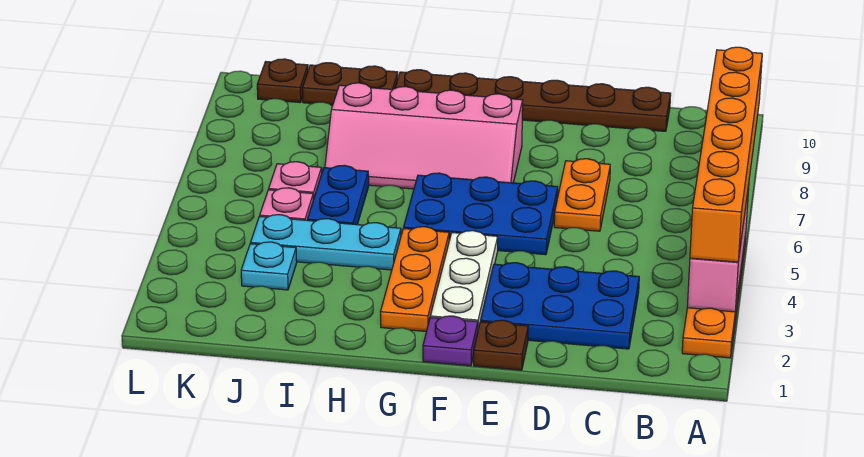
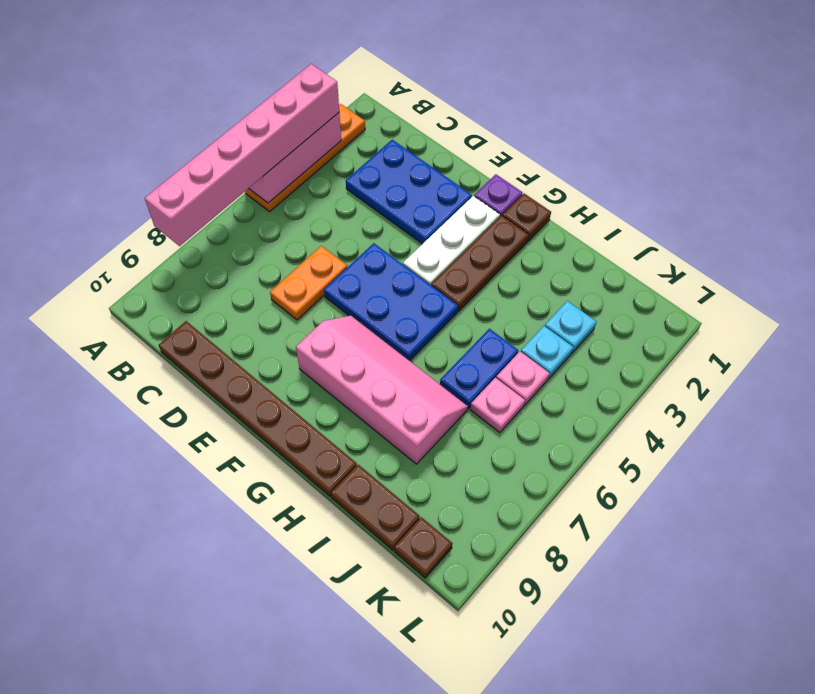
orange 1x6 brick [690,47,762,262] -> pink 1x6 brick [145,64,339,246]
brown 1x1 plate [474,320,528,370] -> brown 1x1 plate moved to [502,194,551,241]
orange 1x3 plate [381,227,449,331] -> brown 1x3 plate [431,215,529,311]
cyan 1x3 plate [251,215,401,270] -> cyan 1x1 plate [521,326,573,379]

